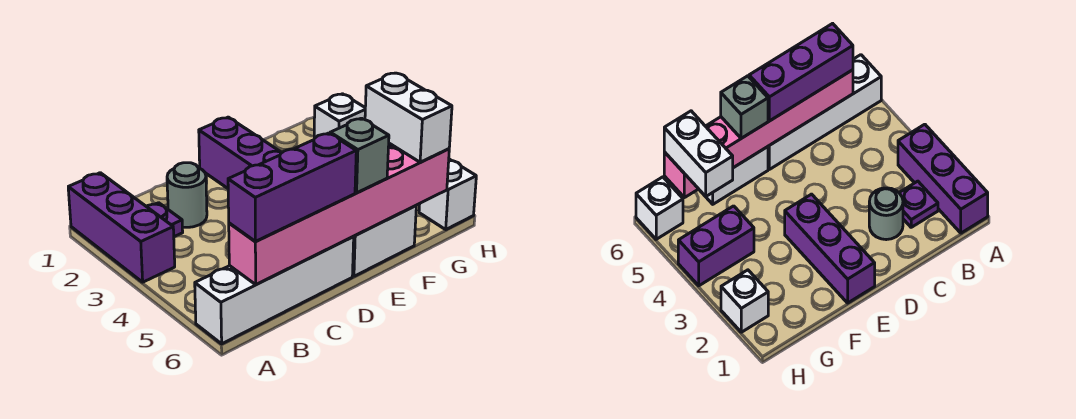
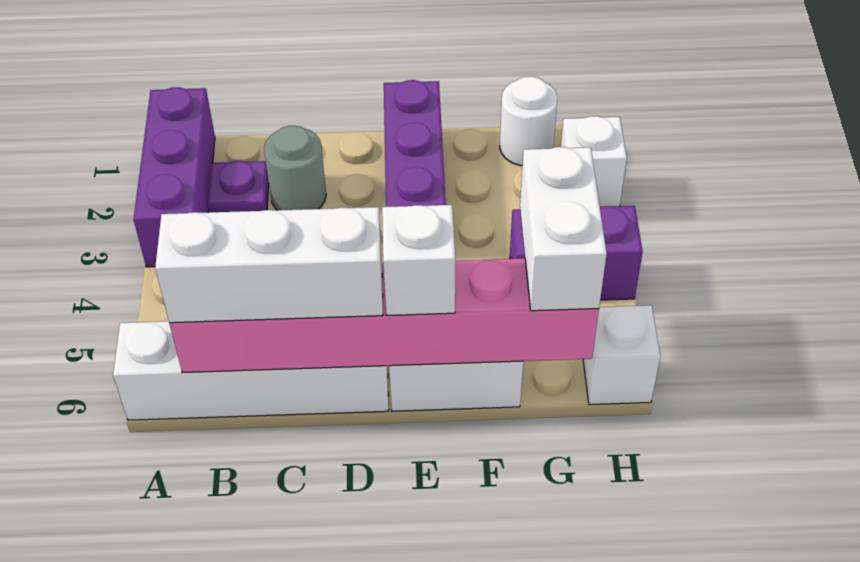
purple 1x3 brick [228,133,356,241] -> white 1x3 brick [155,207,383,323]
grey 1x1 brick [330,118,389,193] -> white 1x1 brick [382,205,455,315]
none -> white 1x1 round brick [500,76,558,166]

